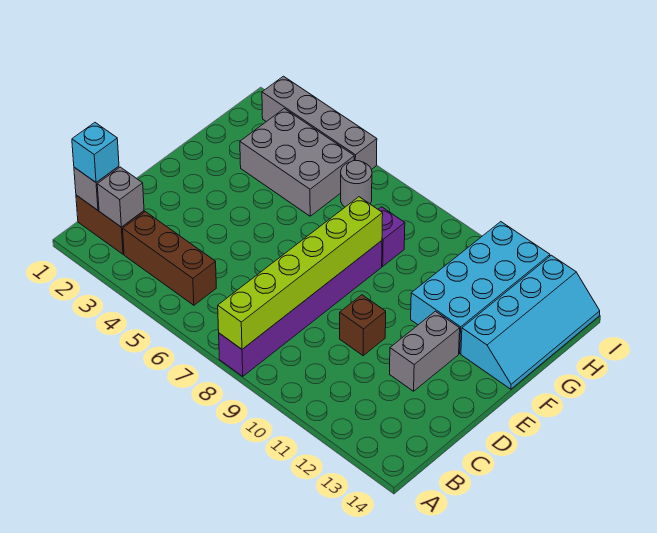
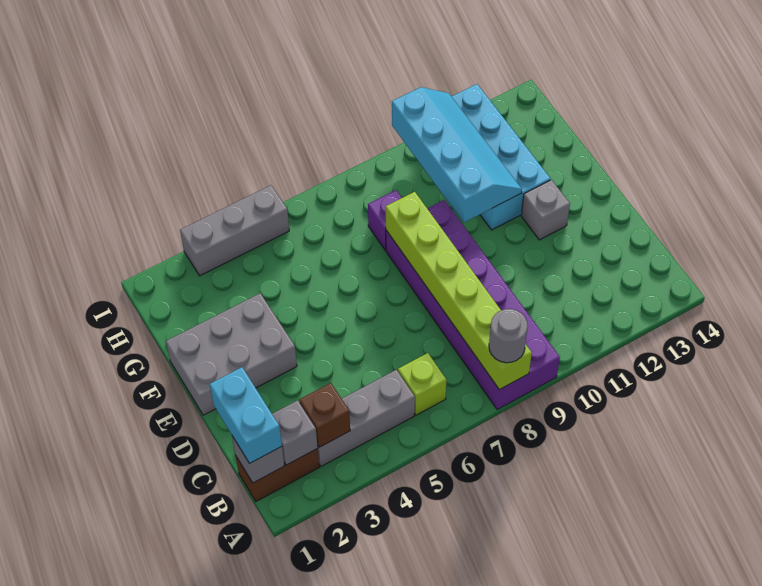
purple 1x6 brick [219,241,382,376] -> purple 2x6 brick [386,200,560,409]
cyan 1x1 brick [72,123,119,182] -> cyan 1x2 brick [210,367,282,464]
brown 1x3 brick [123,212,216,305] -> grey 1x3 brick [317,370,415,466]
none -> lime 1x1 brick [398,353,446,415]
brown 1x1 brick [340,295,386,356] -> brown 1x1 brick moved to [299,383,350,447]
grey 1x2 brick [390,311,460,391] -> grey 1x1 brick [521,180,570,240]
cyan 2x4 slope [461,255,600,389] -> cyan 2x4 slope moved to [392,87,522,222]
grey 2x3 brick [240,109,354,216] -> grey 2x3 brick moved to [166,293,297,415]
grey 1x1 round brick [341,161,372,207] -> grey 1x1 round brick moved to [489,309,528,363]
grey 1x4 brick [262,76,377,169] -> grey 1x3 brick [180,185,289,276]

